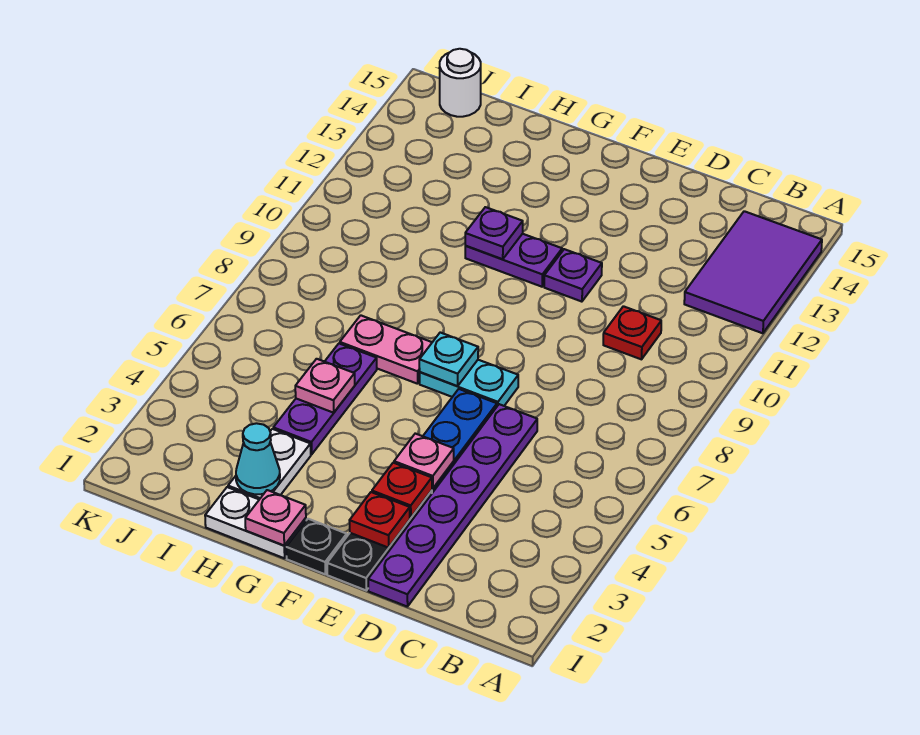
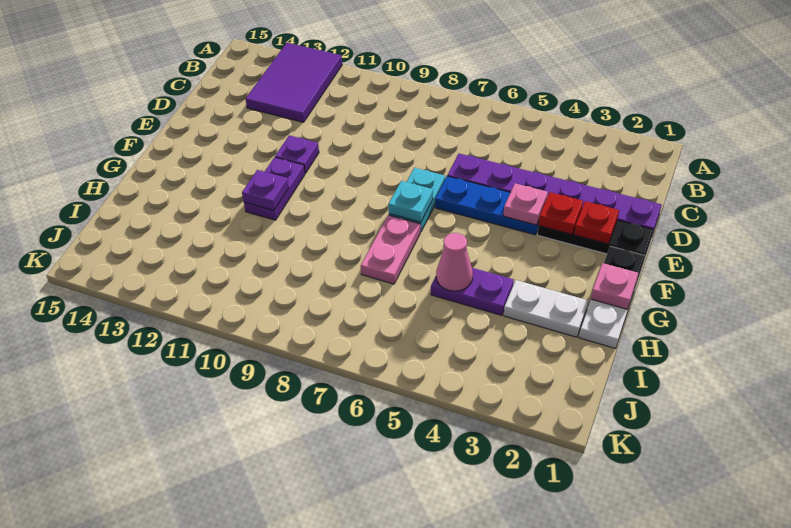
purple 2x3 tile [684,211,822,333] -> purple 2x3 tile turned to [246,43,342,122]
red 1x1 plate [603,306,661,359] -> none
cyan 1x1 cone [236,423,280,494] -> none
purple 1x3 plate [273,343,377,454] -> purple 1x2 plate [431,268,514,315]
pink 1x1 plate [295,359,355,413] -> pink 1x1 cone [436,233,473,291]
white 1x1 round brick [440,49,481,117] -> none

